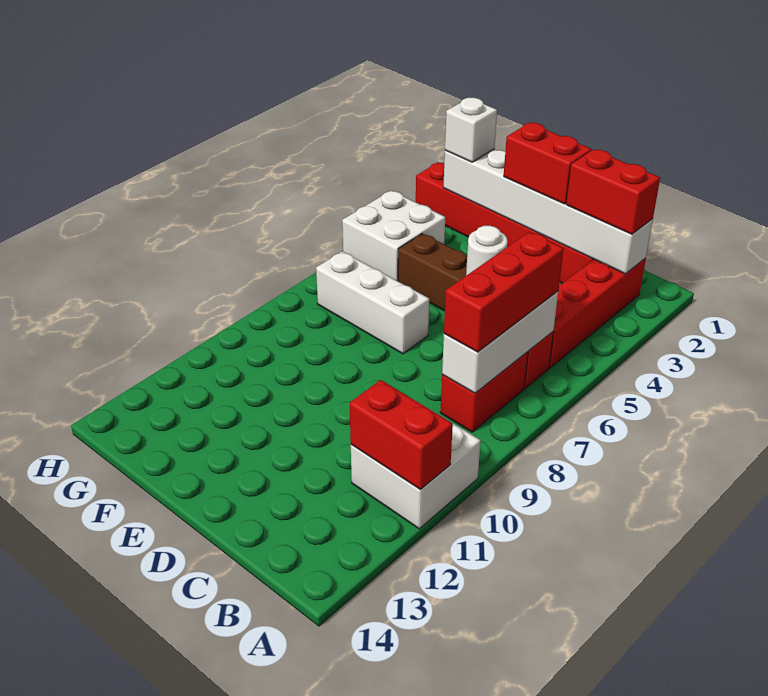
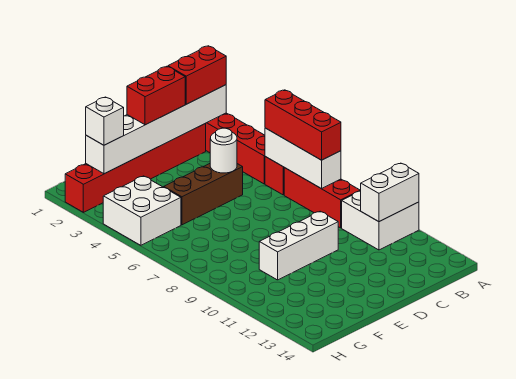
red 1x2 brick [350,380,453,489] -> white 1x2 brick [361,163,419,222]
red 1x2 brick [440,352,528,432] -> red 1x3 brick [284,168,360,228]
white 1x3 brick [316,251,429,354] -> white 1x3 brick moved to [259,211,338,280]

